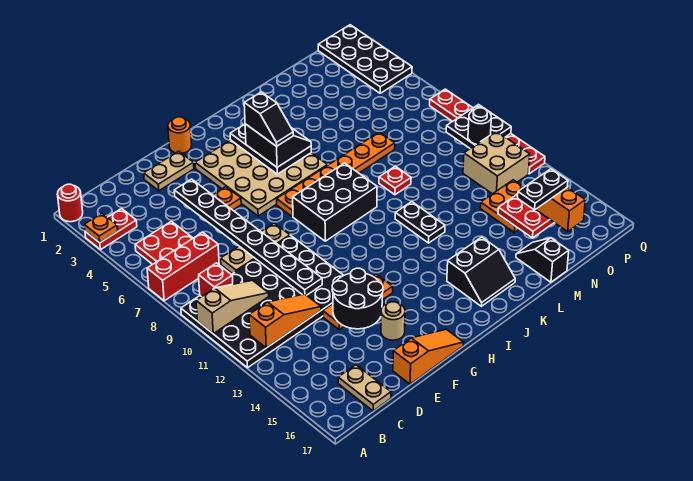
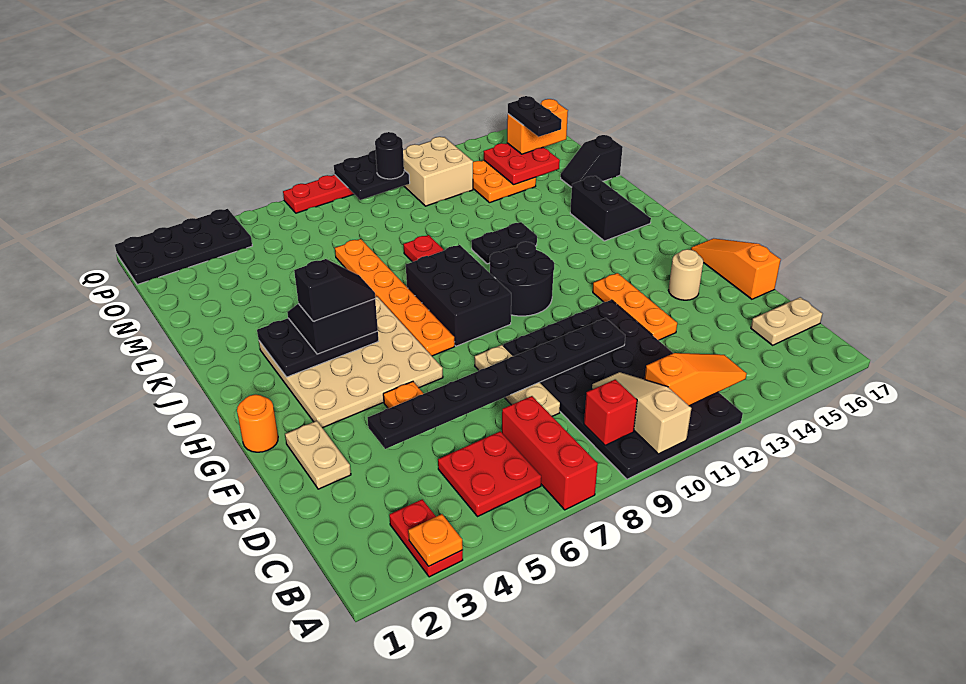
red 1x1 round brick [57,184,83,222] -> none
orange 1x3 slope [249,294,321,348] -> orange 1x3 slope turned to [644,353,747,406]
black 2x2 round brick [332,268,383,329] -> black 2x2 round brick moved to [490,242,555,316]

